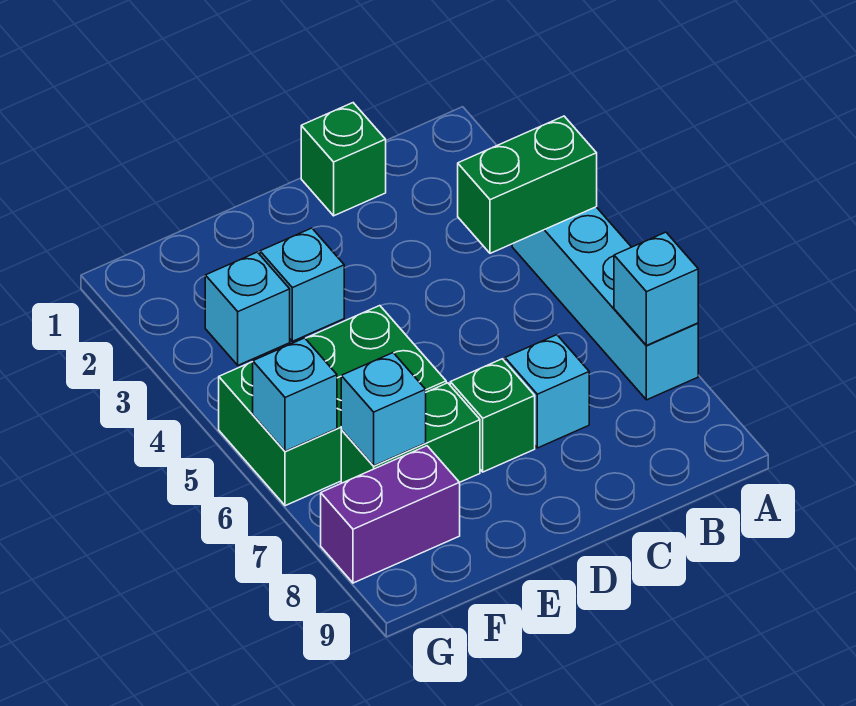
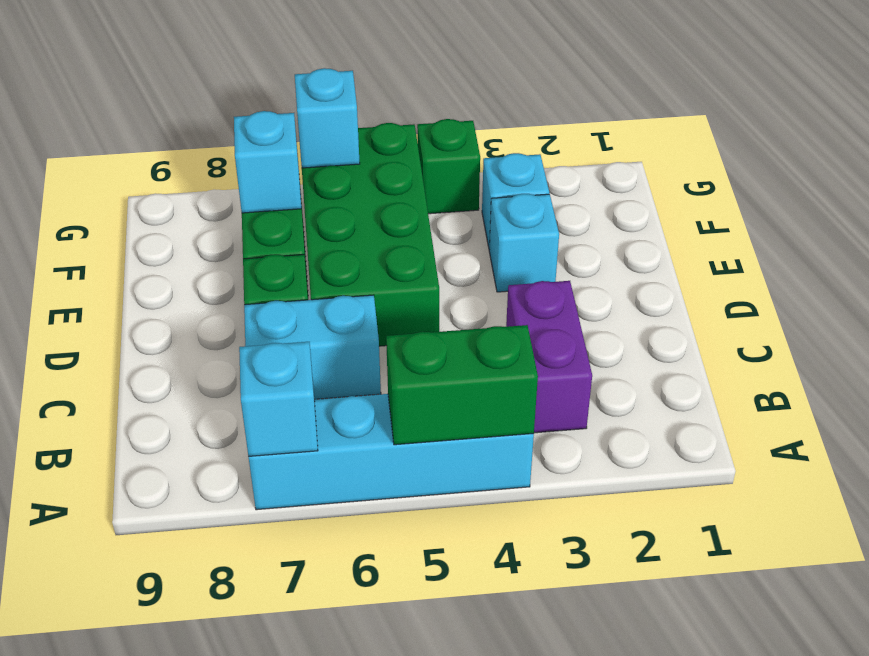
green 1x2 brick [458,116,597,253] -> green 1x2 brick turned to [386,325,538,445]
green 1x1 brick [301,103,386,216] -> green 1x1 brick moved to [417,119,480,214]
cyan 1x1 brick [505,335,589,448] -> cyan 1x2 brick [244,295,381,399]
green 2x3 brick [219,306,446,506] -> green 2x4 brick [302,123,439,346]
purple 1x2 brick [321,446,460,583] -> purple 1x2 brick moved to [506,281,592,433]

